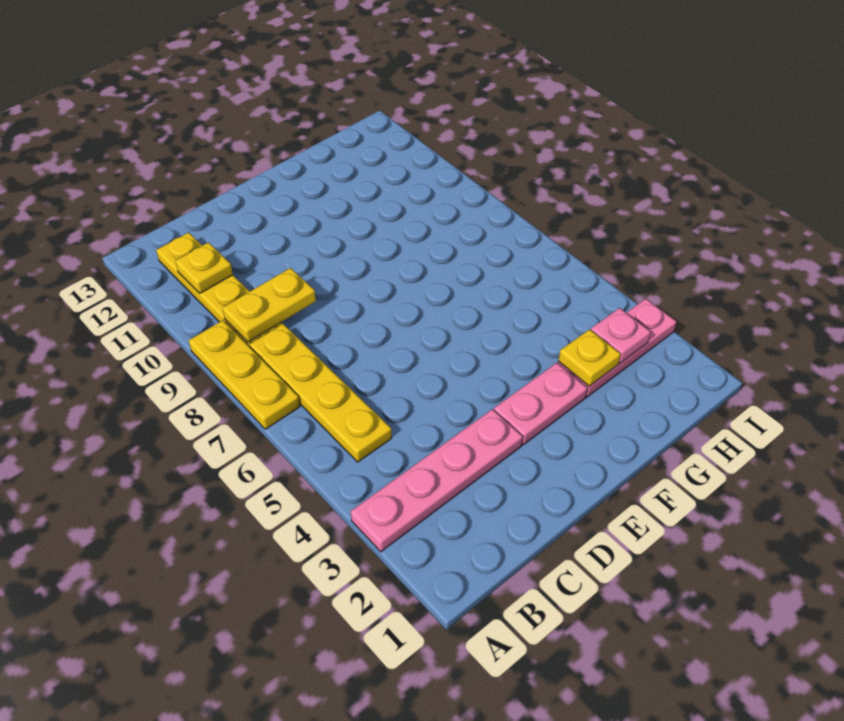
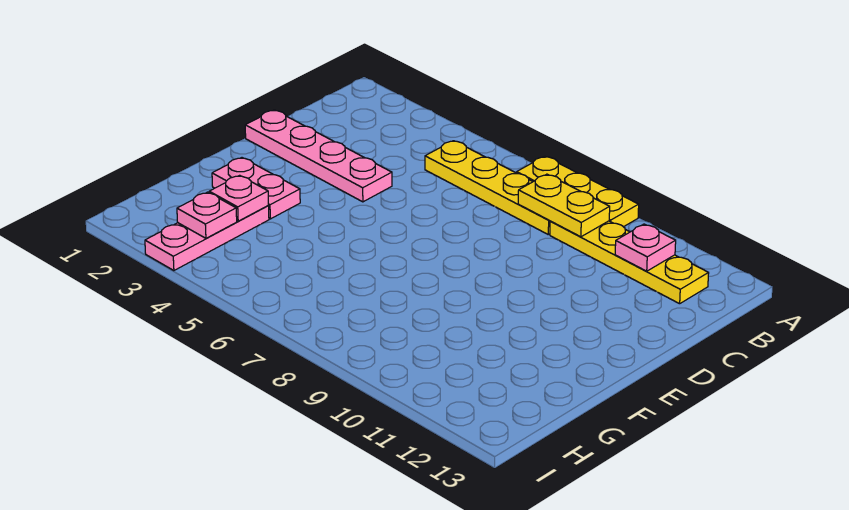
pink 1x4 plate [351,409,523,552] -> pink 1x4 plate turned to [245,110,392,202]
yellow 1x2 plate [222,268,316,342] -> yellow 1x2 plate turned to [518,174,610,237]
yellow 1x1 plate [175,242,233,293] -> pink 1x1 plate [615,224,676,271]
pink 1x2 plate [494,363,587,445] -> pink 1x2 plate turned to [212,158,300,219]
yellow 1x1 plate [558,329,621,386] -> pink 1x1 plate [209,175,268,221]

